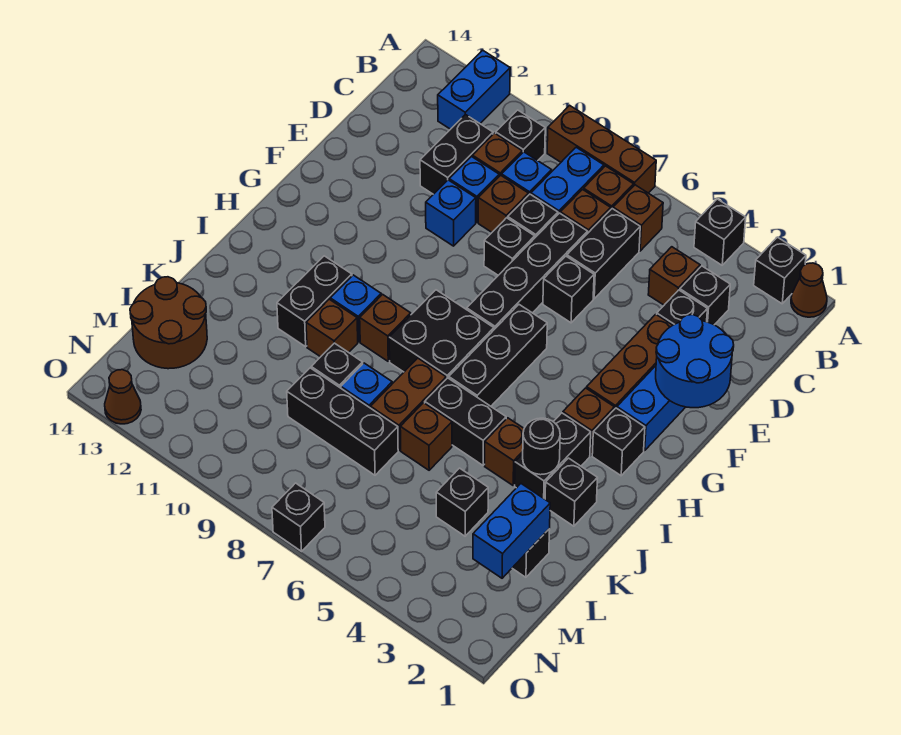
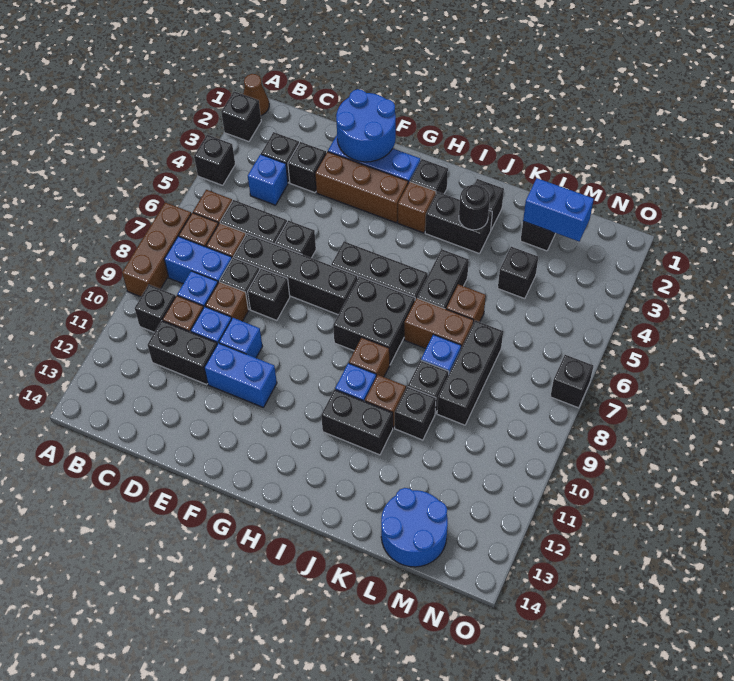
blue 1x2 brick [438,50,510,129] -> blue 1x2 brick moved to [204,343,277,408]
brown 1x1 brick [648,247,700,305] -> blue 1x1 brick [248,154,288,205]
brown 1x1 brick [485,418,524,485] -> none
none -> black 1x1 brick [395,386,436,440]
brown 2x2 round brick [130,277,207,369] -> blue 2x2 round brick [381,488,448,567]
brown 1x1 cone [105,370,141,424] -> none

